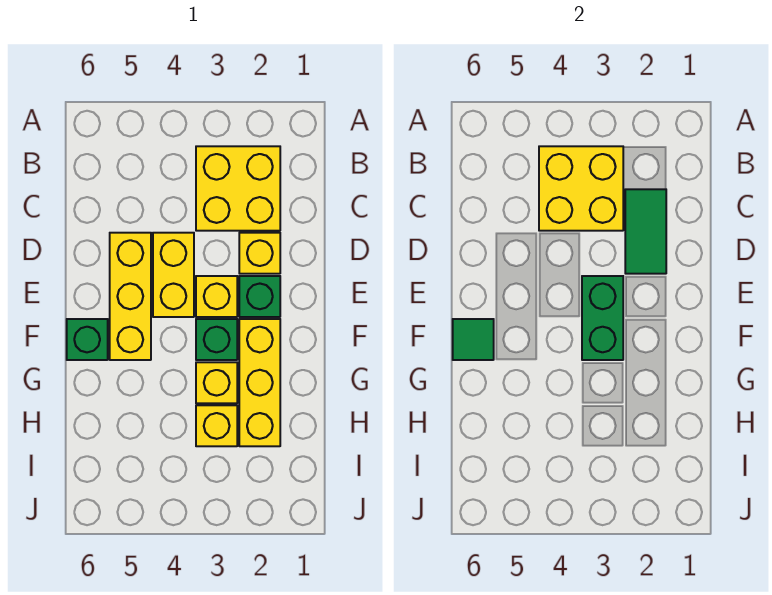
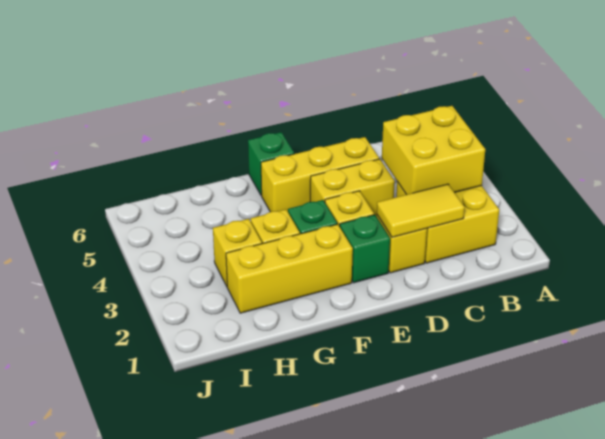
green 1x2 tile [625,189,666,274] -> yellow 1x2 tile [377,184,465,237]
green 1x2 brick [582,276,623,360] -> none
green 1x1 tile [453,319,494,360] -> none

